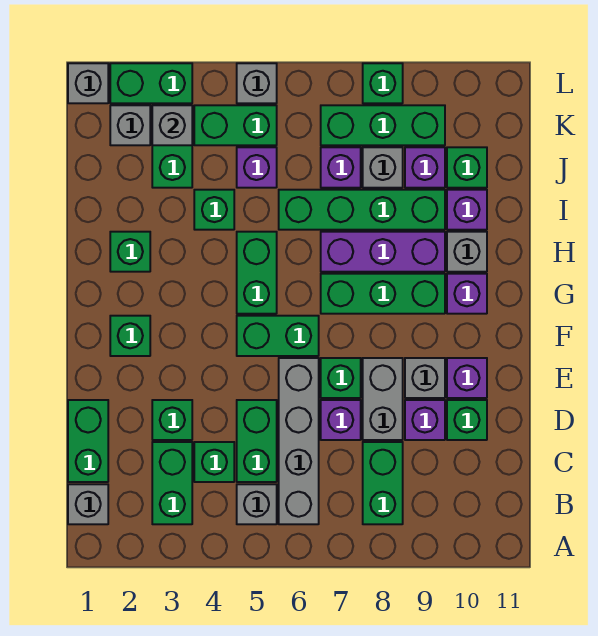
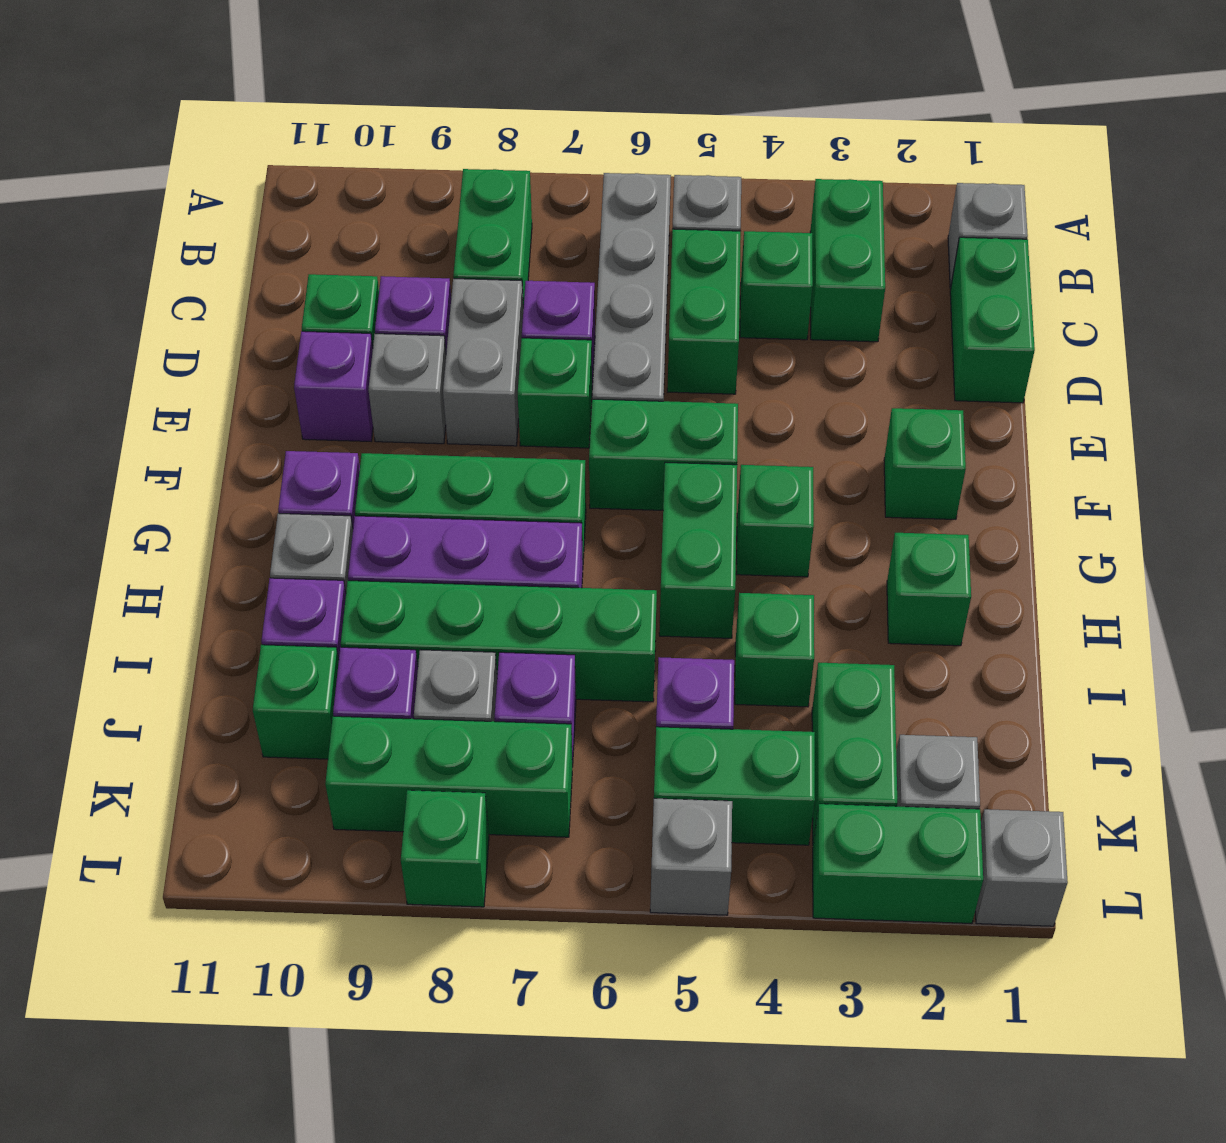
green 1x1 brick [152,400,192,440] -> green 1x1 brick moved to [736,465,814,577]
grey 1x1 brick [152,105,192,145] -> none

